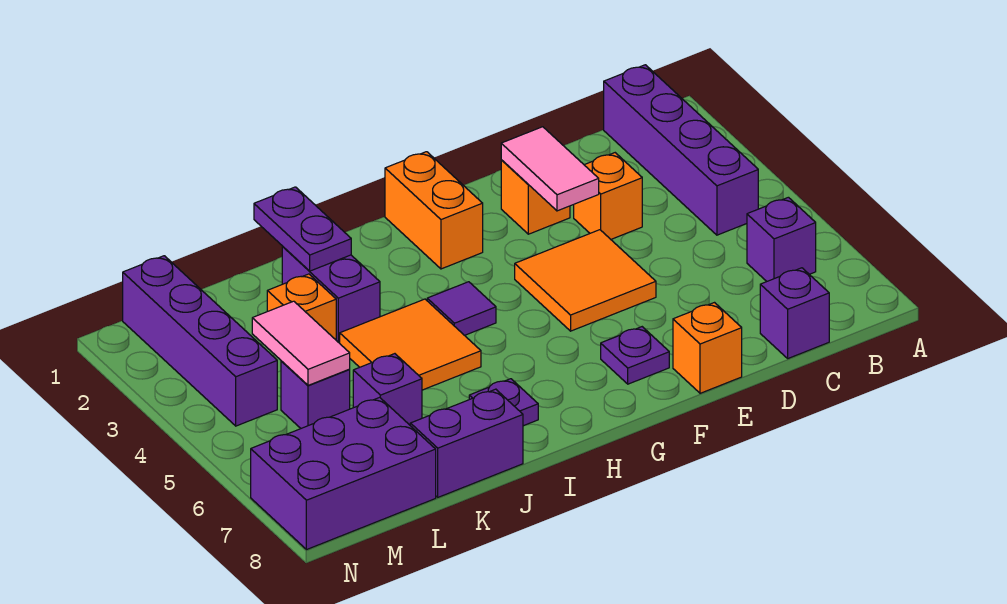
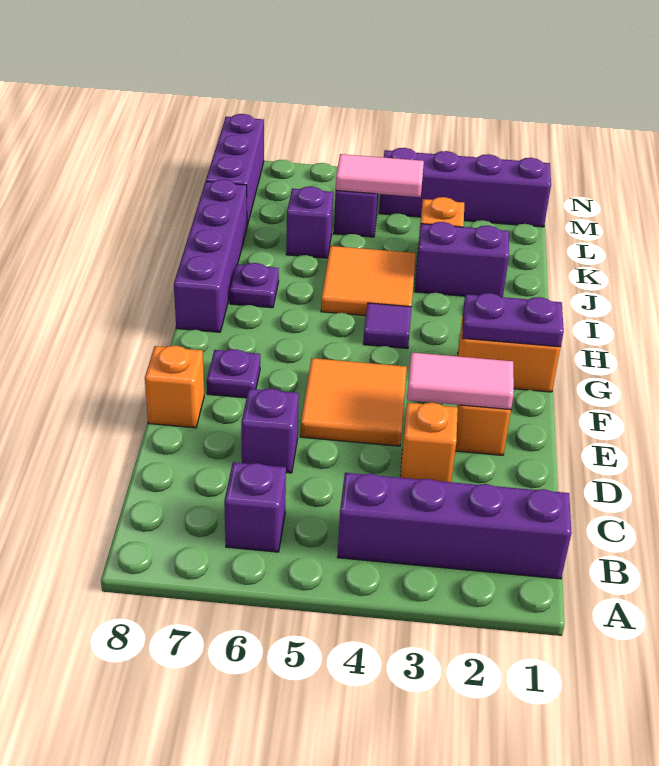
purple 1x1 brick [760,268,829,358] -> purple 1x1 brick moved to [241,388,299,473]
purple 1x2 plate [254,187,351,271] -> purple 1x2 plate moved to [462,293,564,347]
purple 1x2 brick [410,389,523,497] -> purple 1x4 brick [174,179,247,332]
purple 2x3 brick [251,397,436,550] -> purple 1x3 brick [206,114,264,226]

